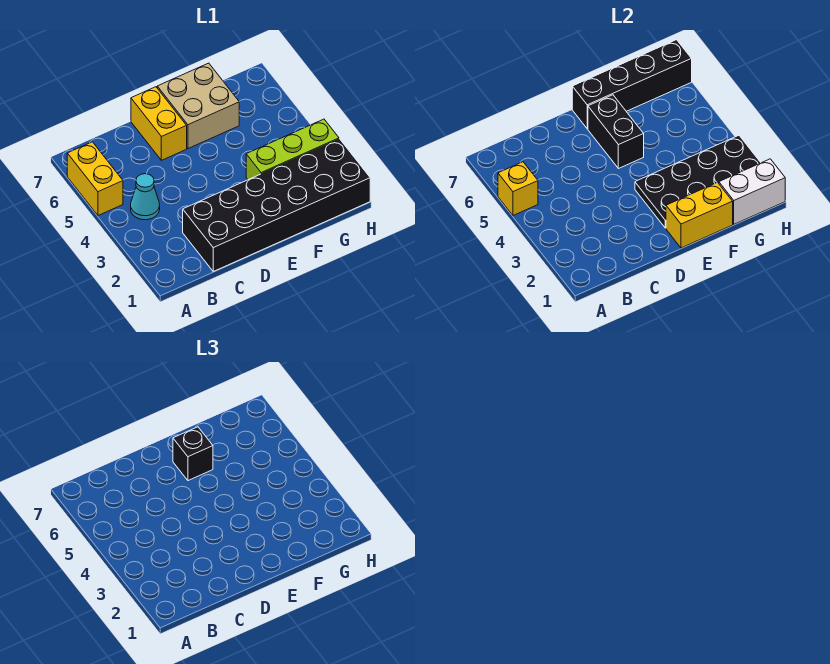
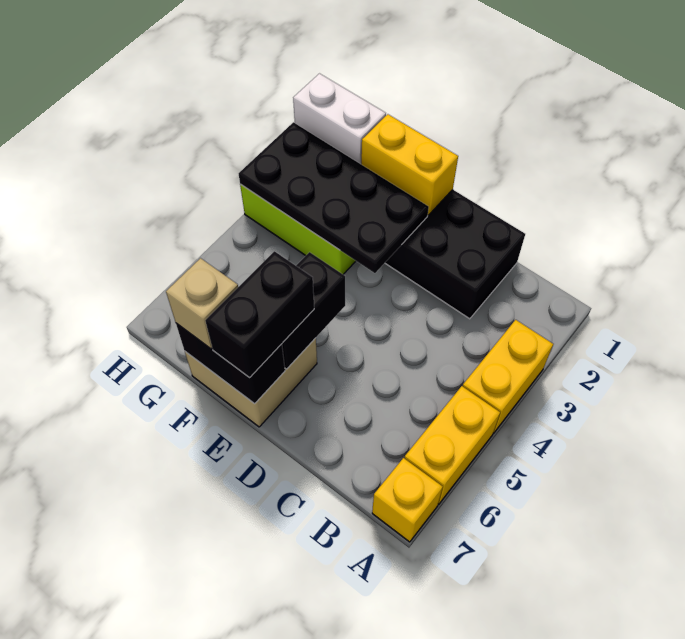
yellow 1x1 brick [498,162,538,216] -> yellow 1x1 brick moved to [372,458,443,542]
cyan 1x1 cone [131,174,160,220] -> none
yellow 1x2 brick [131,87,187,160] -> yellow 1x2 brick moved to [463,320,553,433]
black 1x1 brick [173,427,213,481] -> black 1x2 brick [205,251,314,378]
black 1x4 brick [572,40,692,129] -> black 1x2 brick [176,323,285,404]
none -> tan 1x1 brick [166,258,238,349]

